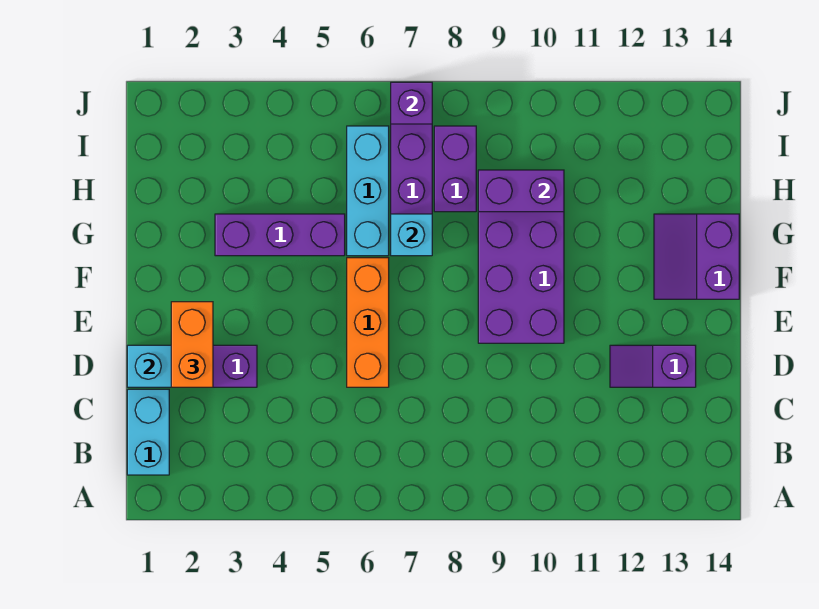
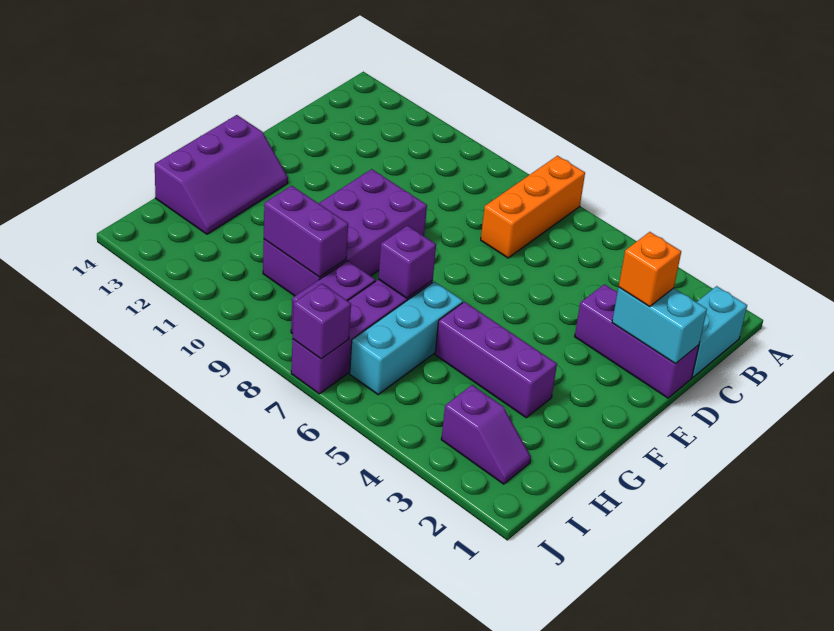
orange 1x2 brick [171,302,213,387] -> orange 1x1 brick [619,232,681,307]
orange 1x3 brick [347,258,389,387] -> orange 1x3 brick moved to [481,156,585,258]
purple 1x2 slope [610,345,696,387] -> purple 1x2 slope moved to [441,385,531,484]
purple 2x2 slope [654,214,739,299] -> purple 2x3 slope [155,115,288,234]
cyan 1x1 brick [391,214,432,256] -> purple 1x1 brick [378,226,436,298]

